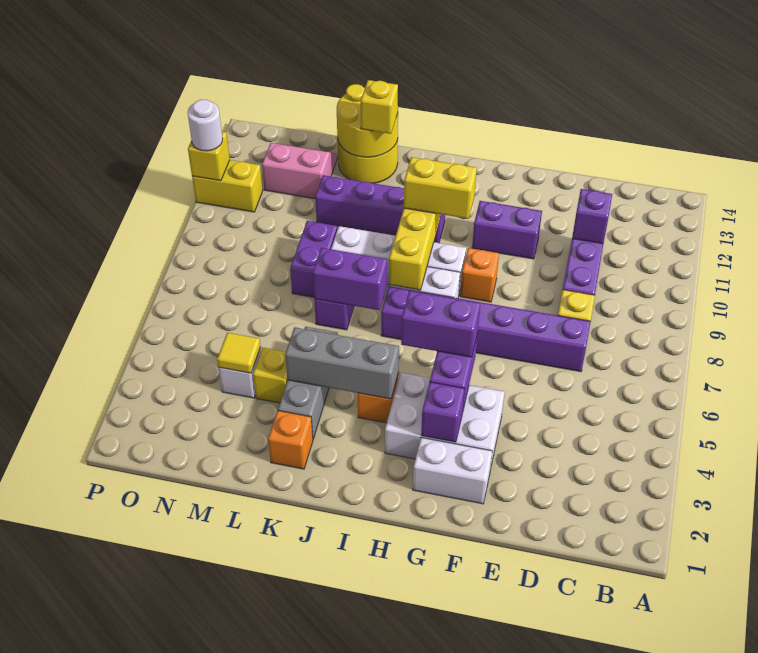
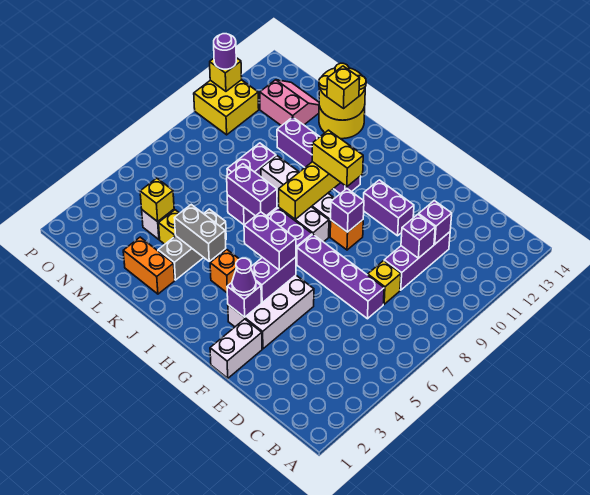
none -> purple 1x1 brick [401,215,435,258]
white 1x2 brick [413,438,492,504] -> white 1x2 brick turned to [210,319,262,378]
white 2x3 brick [385,373,505,470] -> white 2x3 brick turned to [228,275,314,349]
none -> purple 1x1 cone [232,258,256,295]
none -> purple 1x1 brick [331,189,364,232]
grey 1x3 brick [285,327,399,399] -> grey 1x2 brick [175,205,226,261]
orange 1x1 brick [268,411,313,469] -> orange 1x2 brick [123,237,175,294]
yellow 1x1 tile [217,333,260,373] -> yellow 1x1 brick [140,178,174,222]
yellow 1x2 brick [192,160,263,212] -> yellow 2x2 brick [194,80,259,135]
white 1x1 round brick [188,100,223,151] -> purple 1x1 round brick [214,34,236,69]

